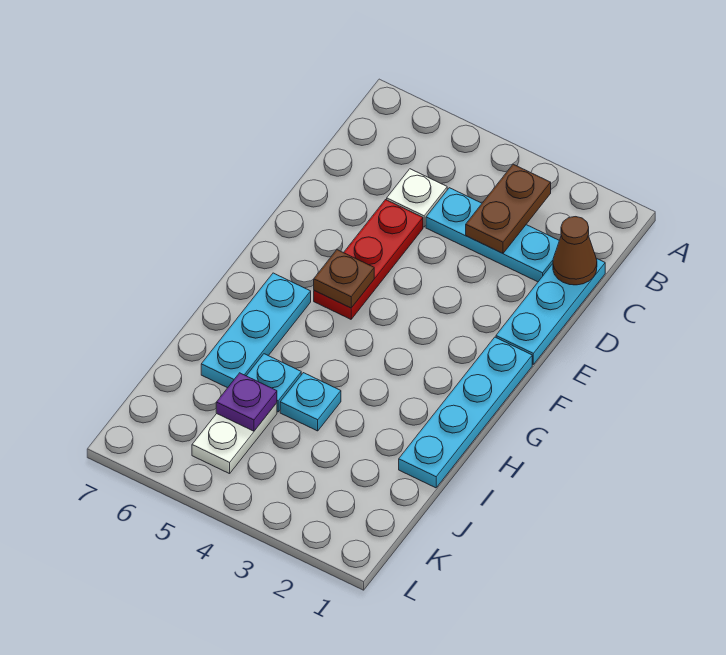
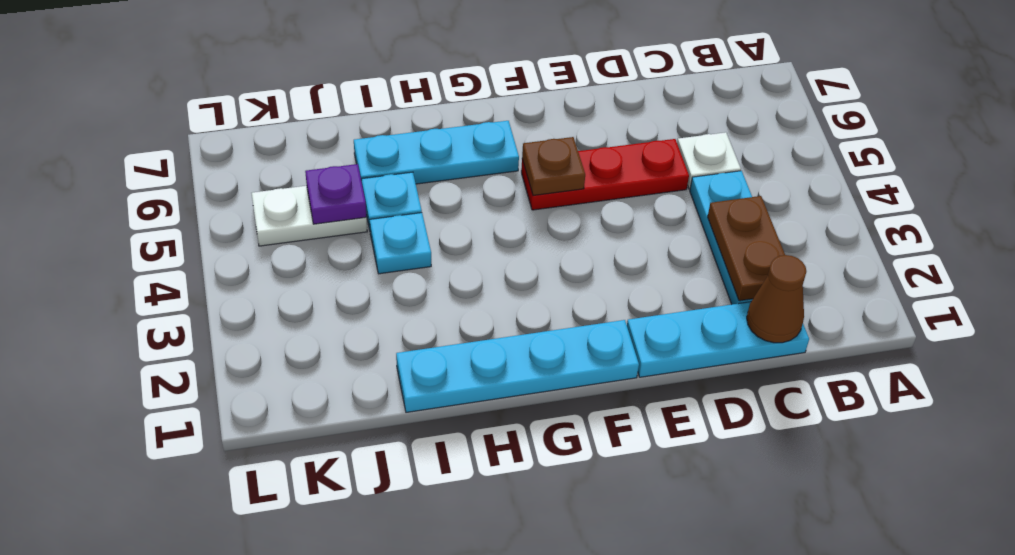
brown 1x2 plate [466,164,551,253] -> brown 1x2 plate turned to [708,196,785,301]

